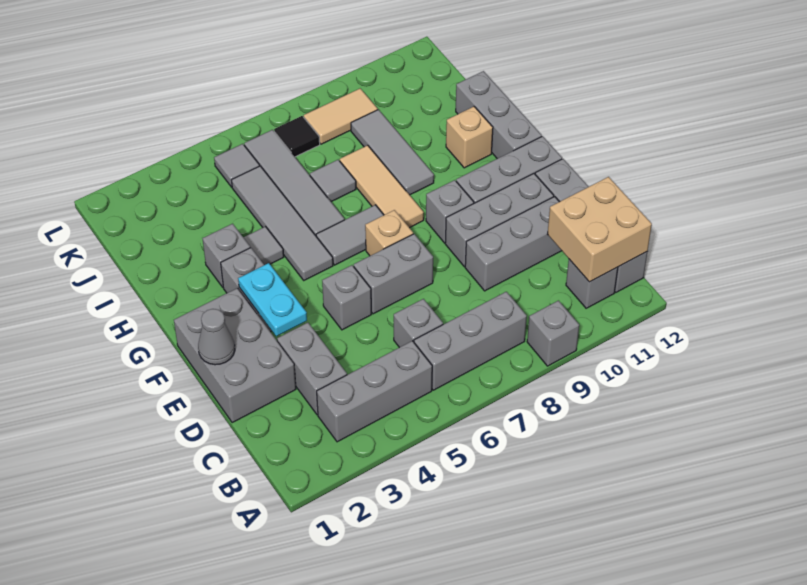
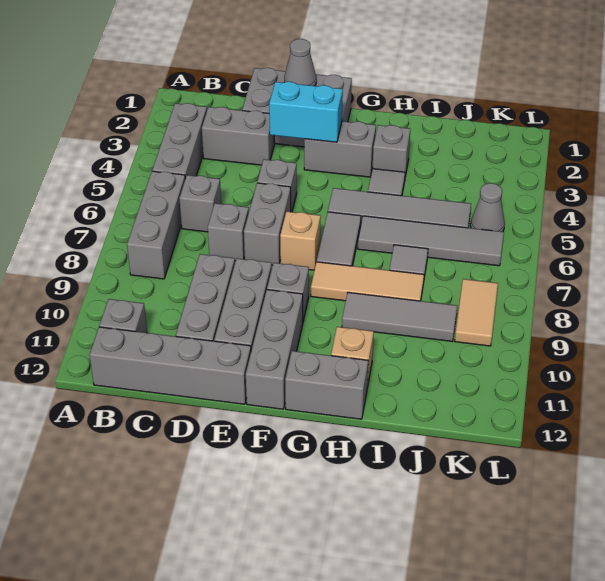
grey 1x1 brick [527,301,579,366] -> grey 1x1 brick moved to [208,203,249,261]
tan 2x2 brick [548,177,652,282] -> none
cyan 1x2 plate [238,263,307,336] -> cyan 1x2 brick [269,82,343,142]
grey 1x3 brick [456,71,542,159] -> grey 1x2 brick [285,351,368,419]
grey 1x1 tile [214,144,260,187] -> grey 1x1 cone [470,183,505,232]
black 1x1 tile [274,116,320,157] -> none

